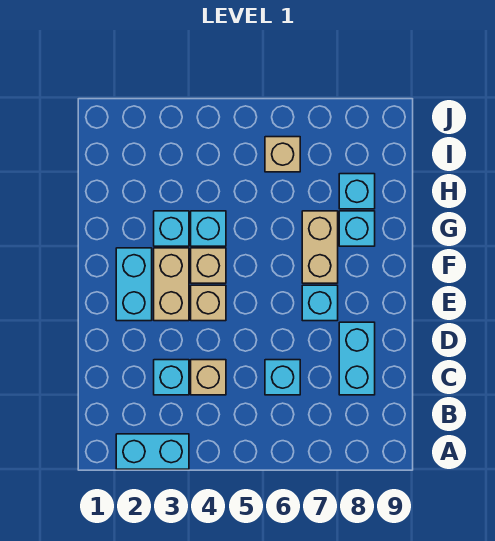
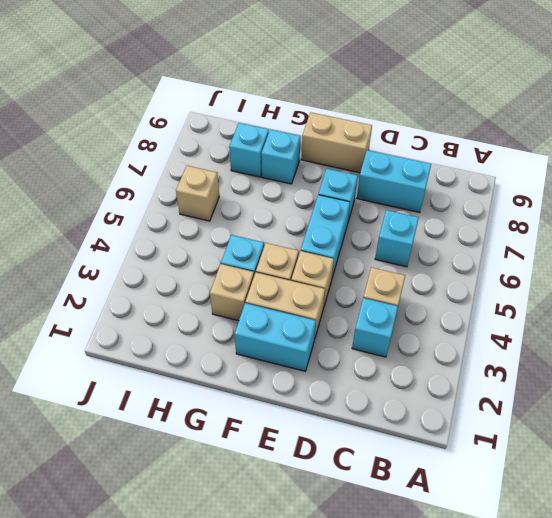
cyan 1x2 brick [116,434,189,469] -> cyan 1x2 brick moved to [301,195,350,277]
tan 1x2 brick [302,211,338,283] -> tan 1x2 brick moved to [301,112,372,173]
cyan 1x1 brick [154,211,189,246] -> tan 1x1 brick [210,264,254,321]

